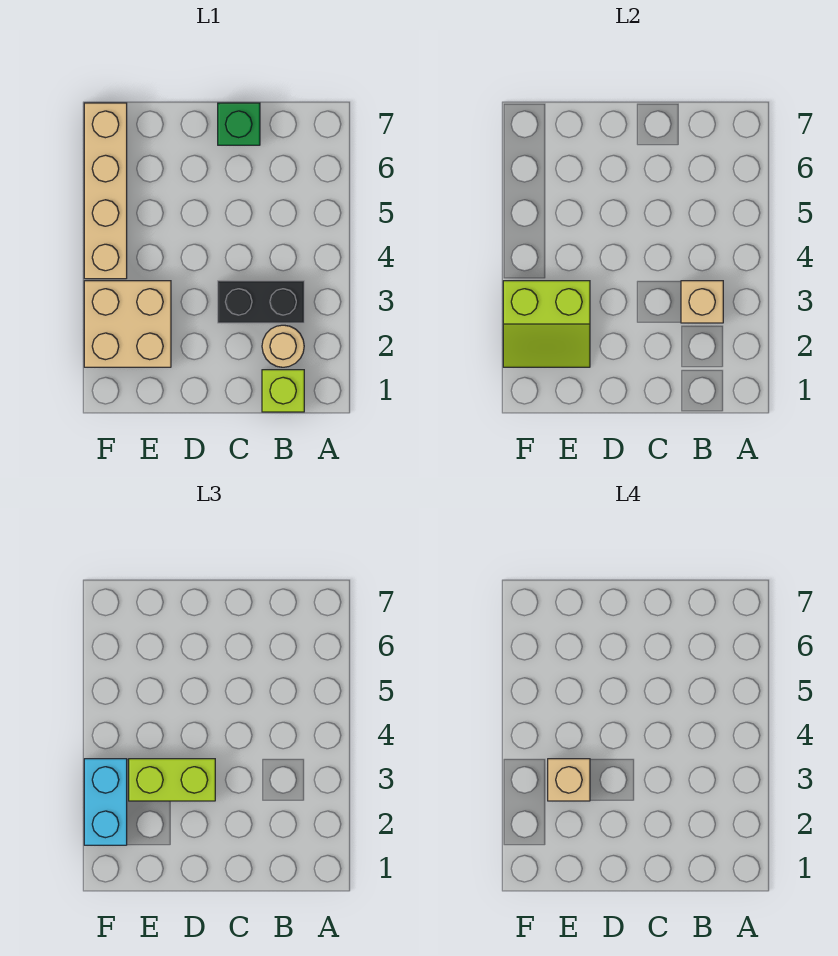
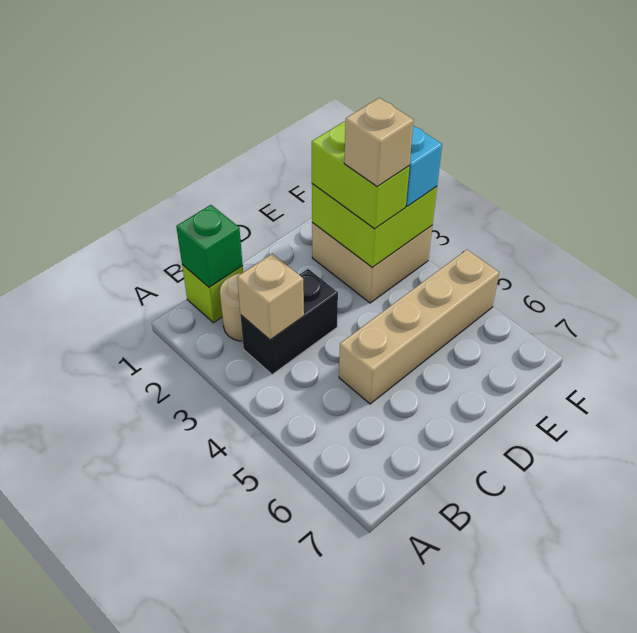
green 1x1 brick [218,103,260,145] -> green 1x1 brick moved to [176,205,243,287]
lime 1x2 brick [129,759,215,801] -> lime 1x2 brick turned to [312,122,409,229]
lime 2x2 slope [503,281,590,367] -> lime 2x2 brick [312,184,437,267]
tan 1x4 brick [84,103,127,279] -> tan 1x4 brick turned to [339,250,499,404]

